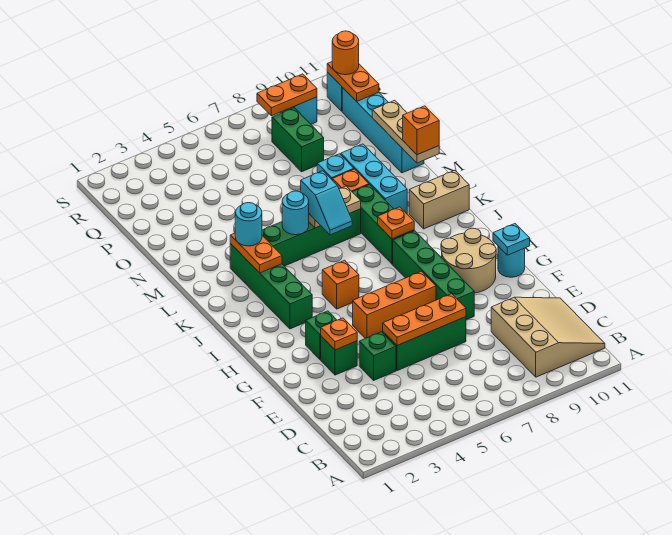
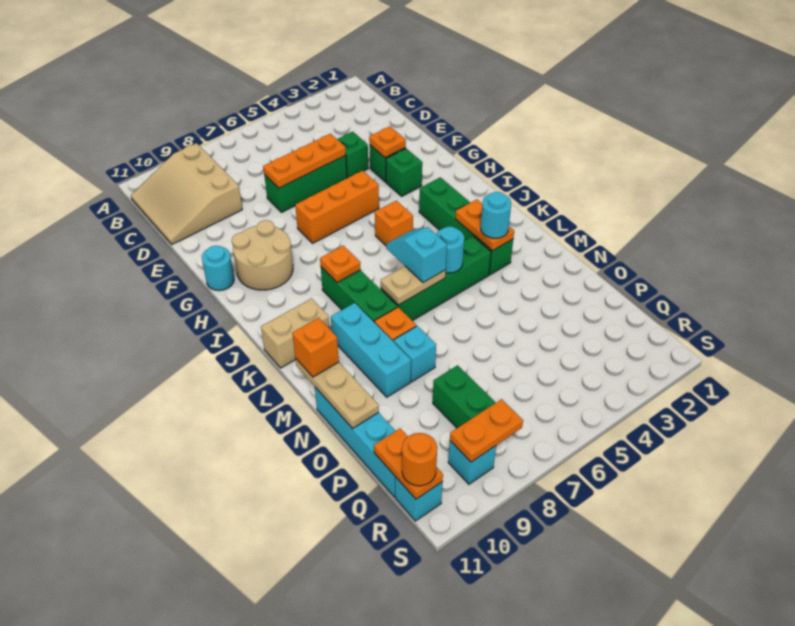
green 1x4 brick [393,231,474,320] -> none
cyan 1x1 plate [493,224,530,255] -> none

